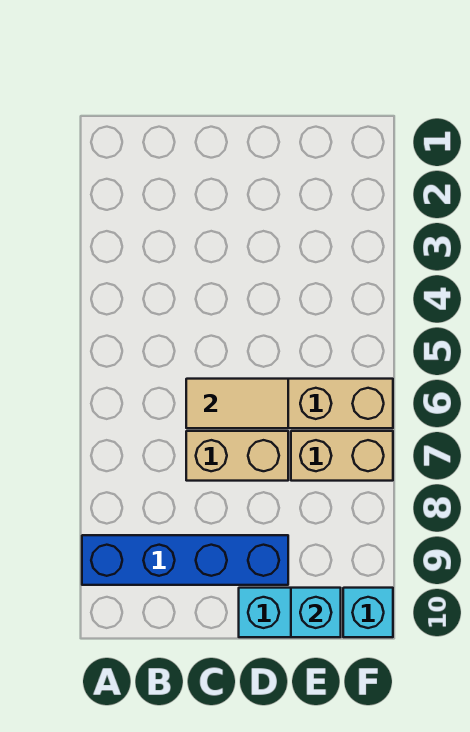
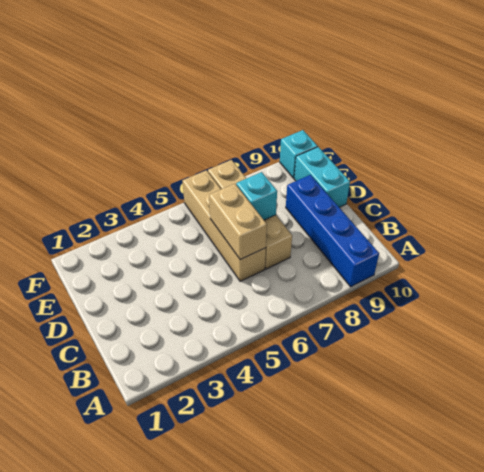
tan 1x2 tile [186,379,288,428] -> tan 1x2 brick [209,184,267,260]
cyan 1x1 brick [291,588,341,637] -> cyan 1x1 brick moved to [236,172,277,220]

